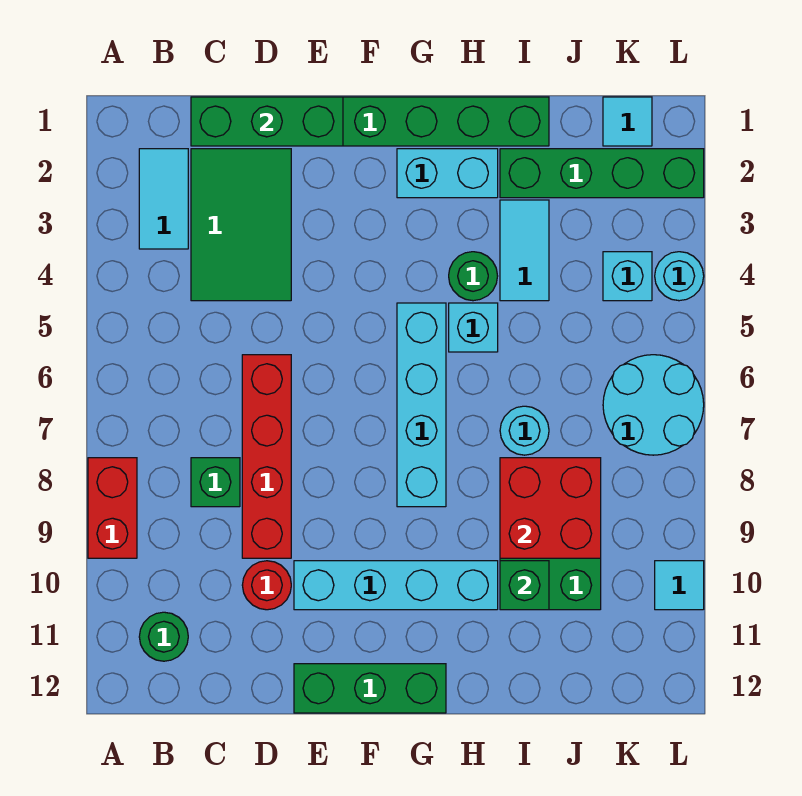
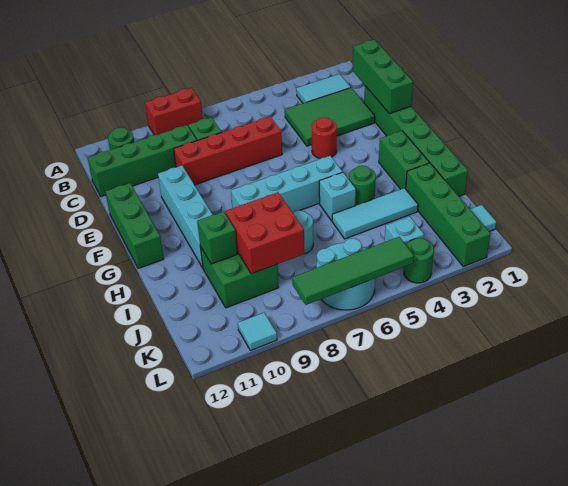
none -> green 1x4 brick [87,125,197,197]
red 1x1 round brick [242,561,291,610] -> red 1x1 round brick moved to [312,117,337,158]
cyan 1x2 brick [397,149,498,198] -> green 1x2 brick [379,131,429,189]
cyan 1x2 tile [500,200,549,301] -> cyan 1x3 tile [332,188,418,239]
cyan 1x1 round brick [655,252,704,301] -> green 1x1 round brick [404,238,434,283]
none -> green 1x4 tile [292,237,414,305]

